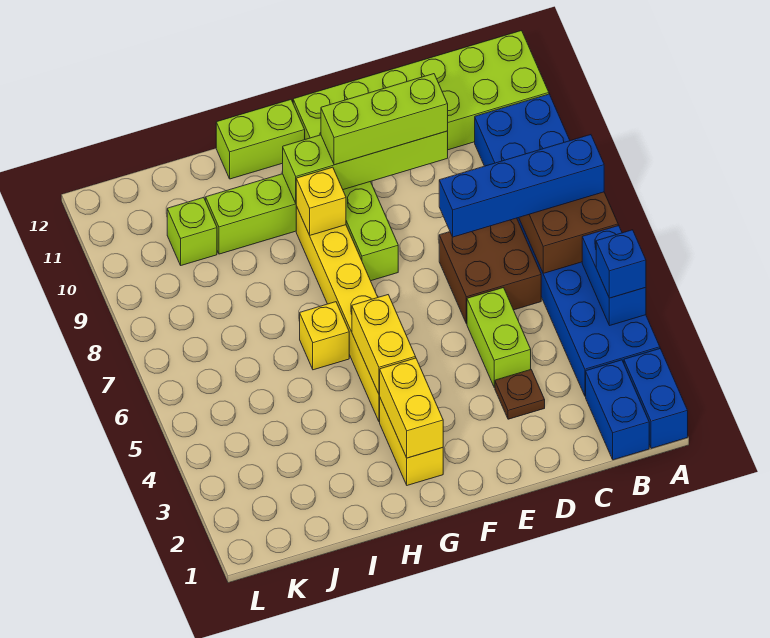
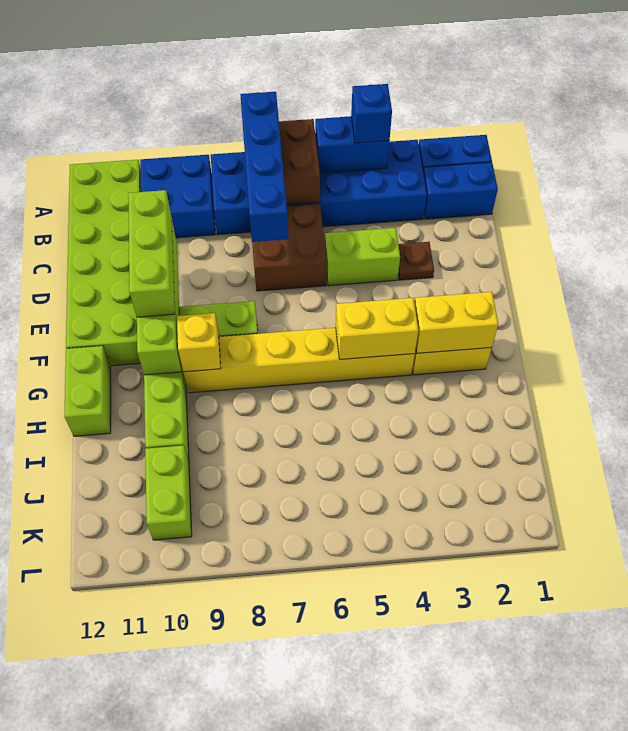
yellow 1x1 brick [300,302,349,370] -> none
lime 1x1 brick [167,197,217,265] -> lime 1x2 brick [145,445,192,540]

